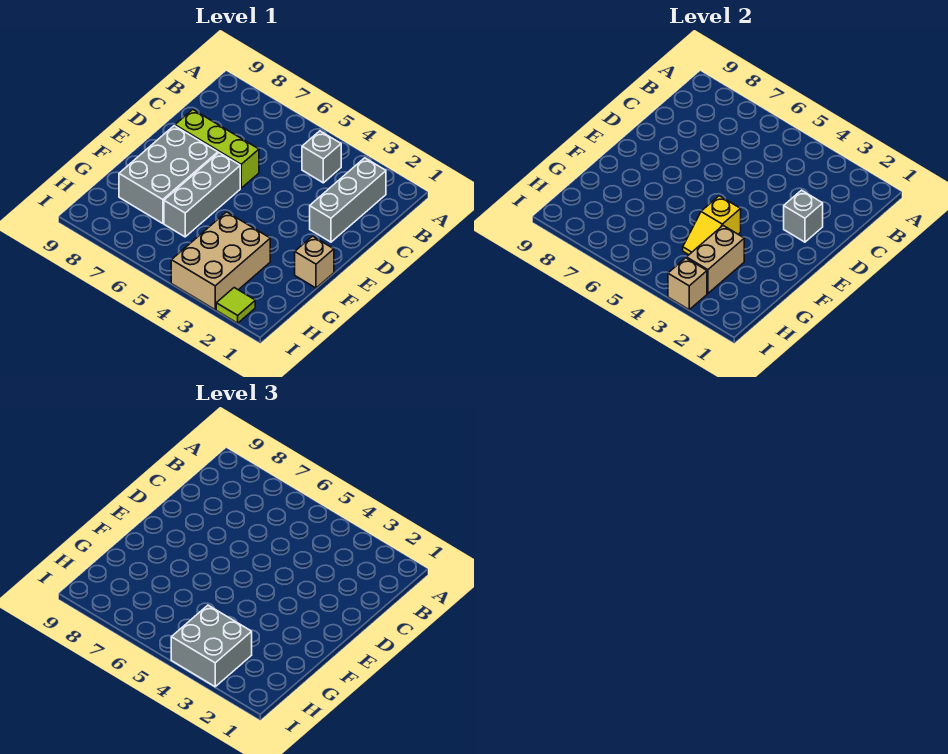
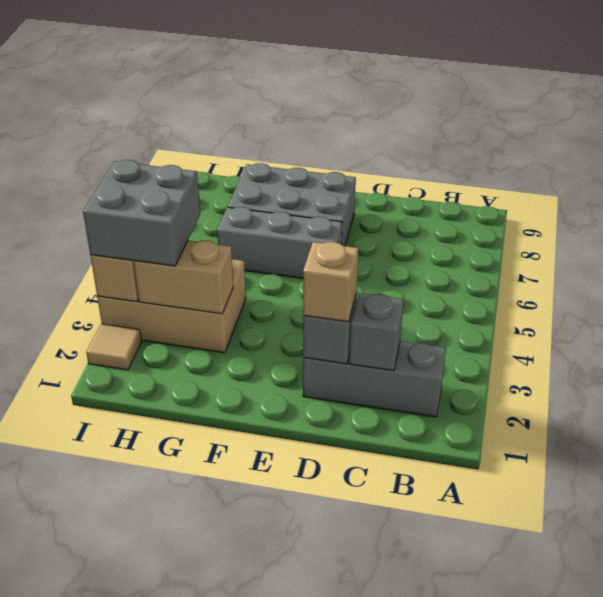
grey 1x1 brick [302,131,341,183] -> grey 1x1 brick moved to [349,293,404,371]
lime 1x3 brick [175,110,259,188] -> none
tan 1x1 brick [295,236,334,288] -> tan 1x1 brick moved to [303,242,359,322]
yellow 1x2 slope [683,196,741,255] -> none
lime 1x1 tile [216,288,255,323] -> tan 1x1 tile [86,324,142,370]

